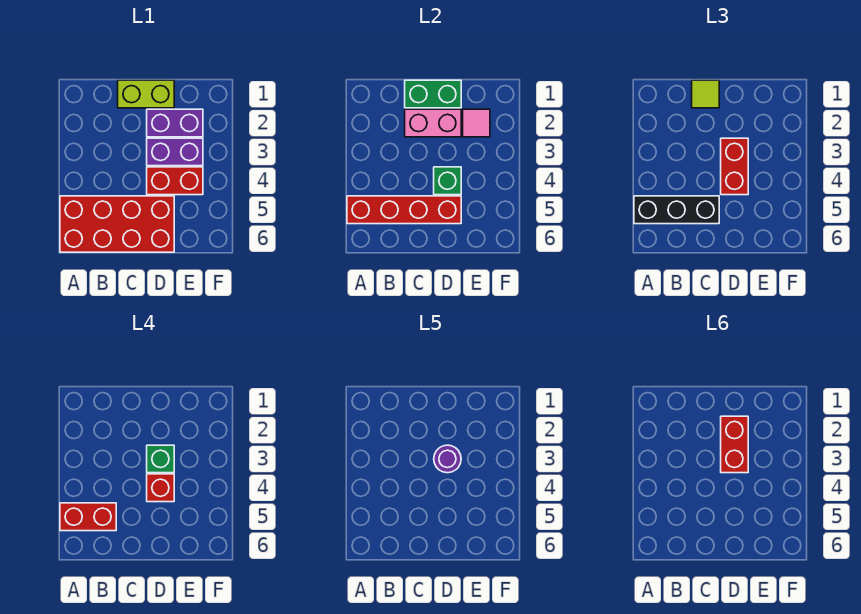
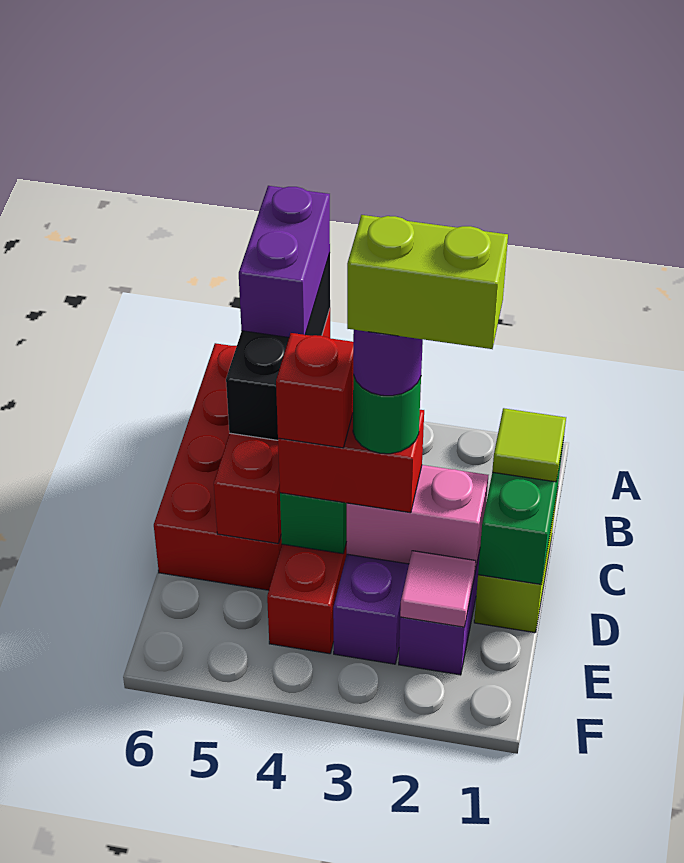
red 1x2 brick [60,503,116,531] -> purple 1x2 brick [239,186,330,337]
pink 1x2 brick [405,109,461,137] -> pink 1x2 brick turned to [346,465,488,571]
red 1x2 brick [721,416,748,473] -> lime 1x2 brick [347,215,508,349]
green 1x1 brick [147,445,174,473] -> green 1x1 round brick [353,375,421,454]

